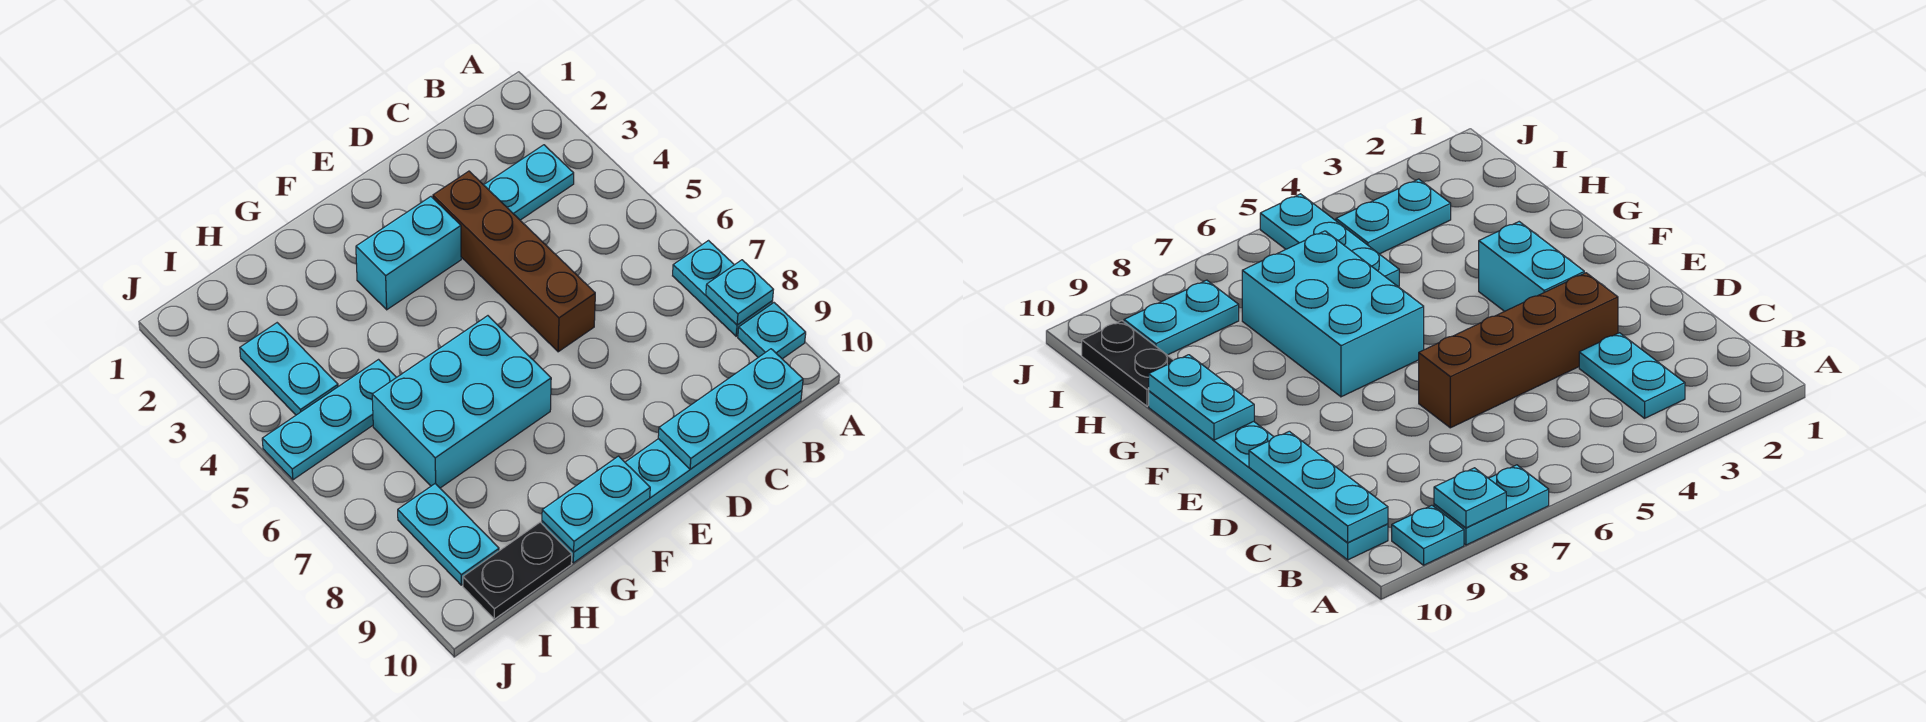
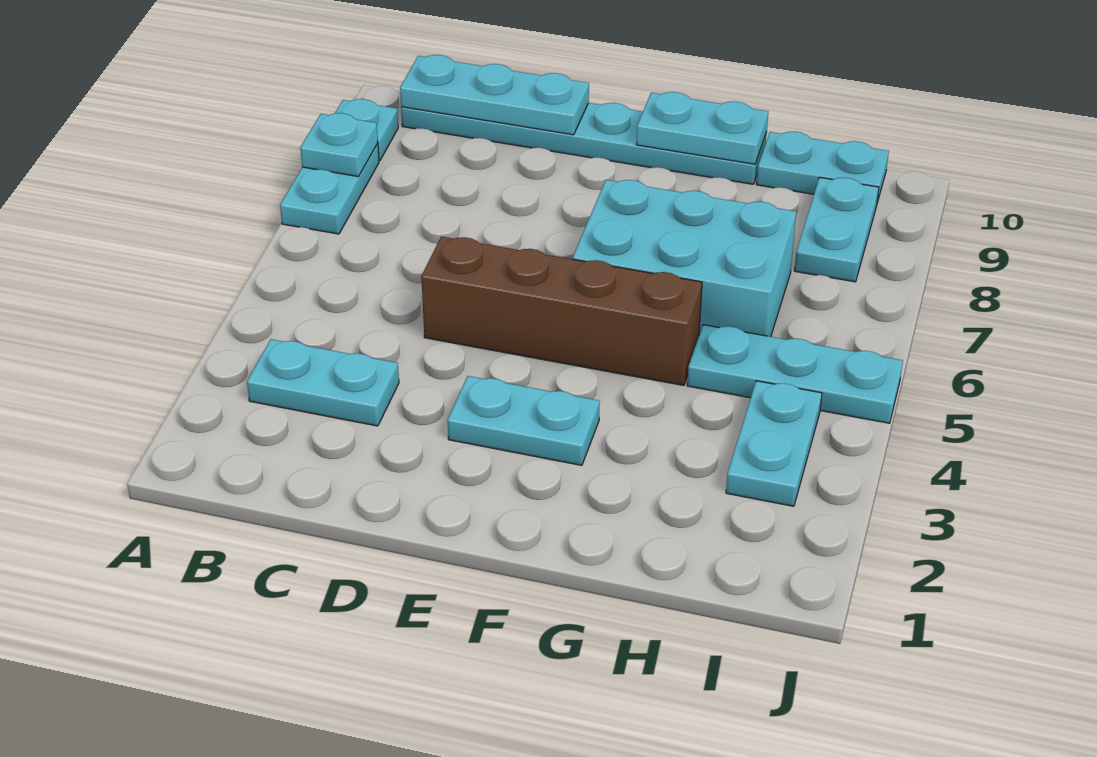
brown 1x4 brick [433,171,595,352] -> brown 1x4 brick turned to [421,237,702,385]
cyan 1x2 brick [356,197,461,310] -> cyan 1x2 plate [448,376,600,465]
black 1x2 plate [463,522,572,619] -> cyan 1x2 plate [757,132,889,202]

